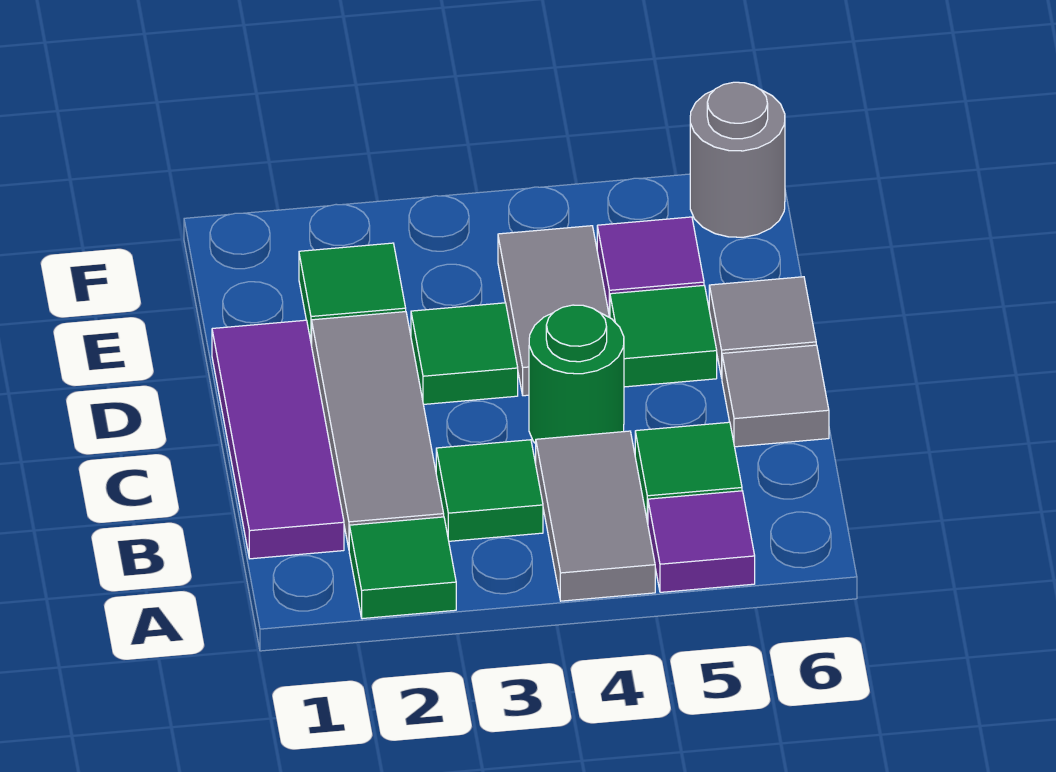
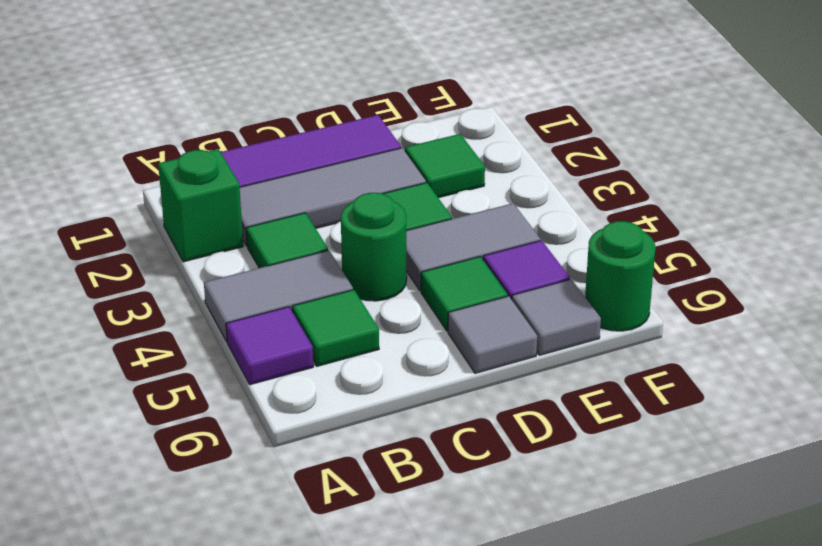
green 1x1 tile [349,517,456,619] -> green 1x1 brick [158,149,243,262]
grey 1x1 tile [722,345,829,447] -> grey 1x1 tile moved to [512,279,601,355]
grey 1x1 round brick [690,82,785,237] -> green 1x1 round brick [585,221,655,331]

